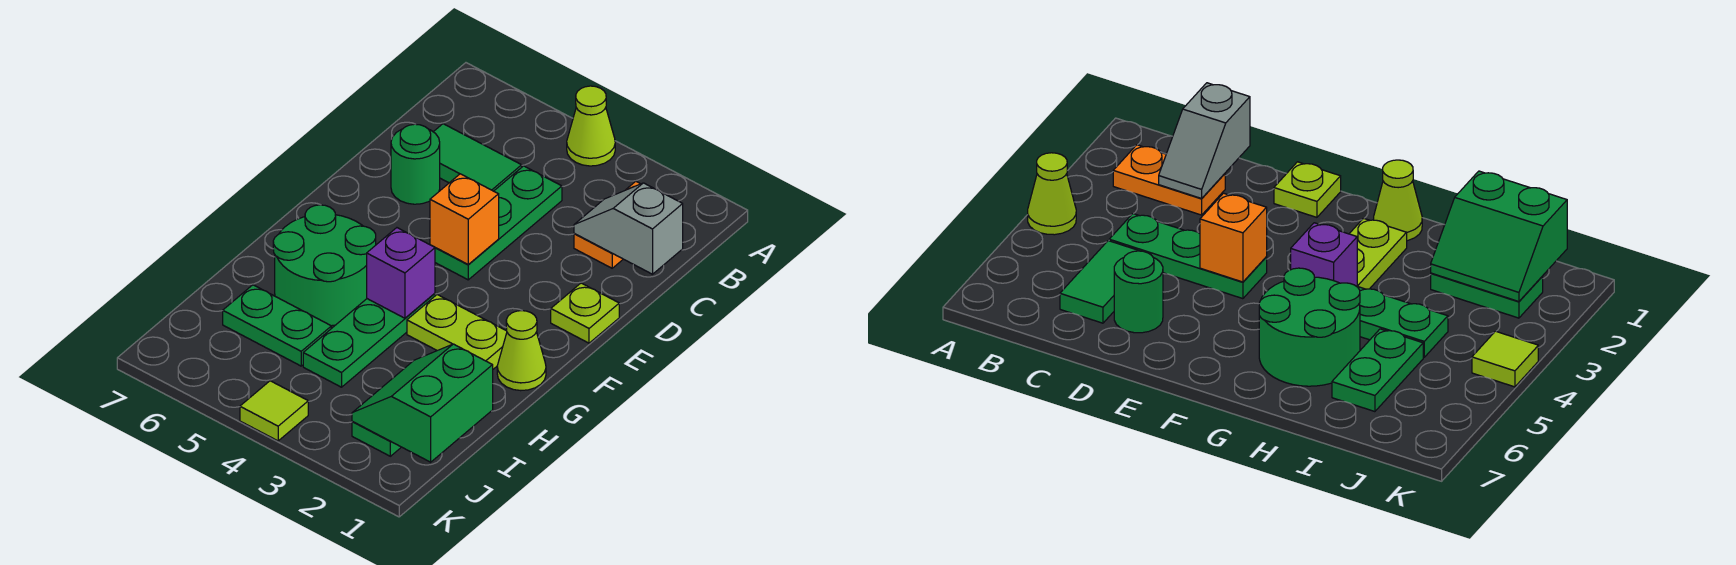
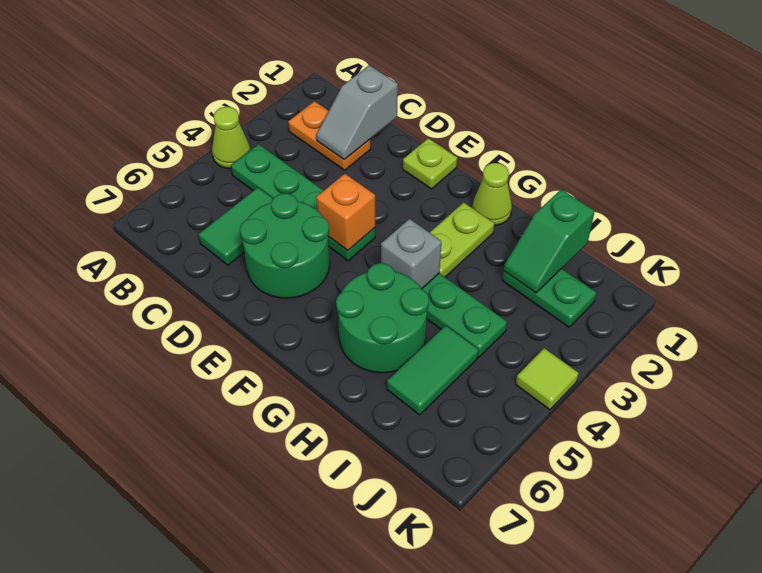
green 1x3 plate [435,166,562,280] -> green 1x4 plate [231,144,375,261]
green 1x1 round brick [391,124,440,204] -> green 2x2 round brick [240,193,330,298]
purple 1x1 brick [367,228,435,318] -> grey 1x1 brick [381,219,441,289]
green 2x2 slope [352,344,493,462] -> green 1x2 slope [504,189,595,293]
green 1x2 plate [223,285,331,366] -> green 1x2 tile [387,325,478,415]

